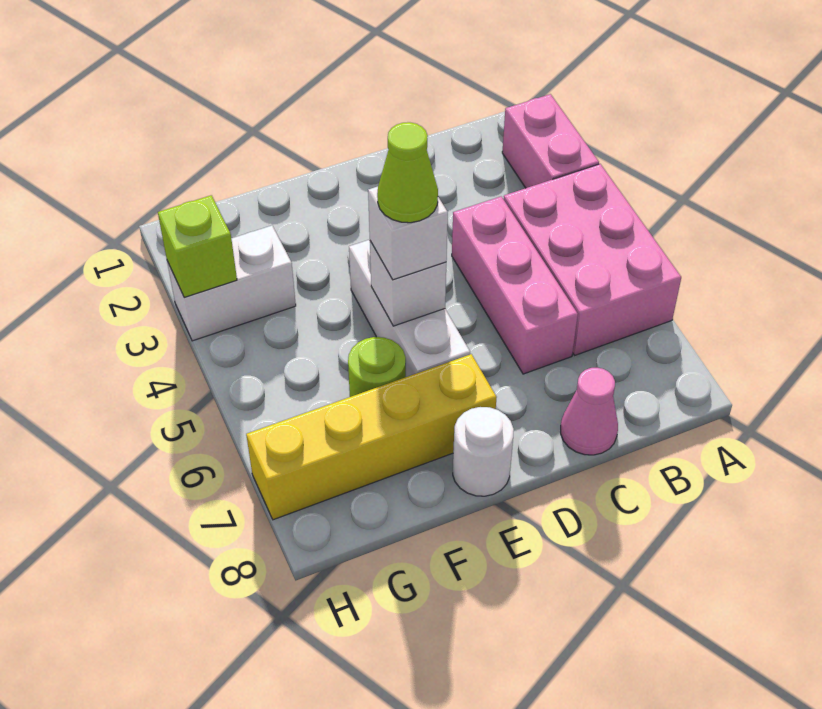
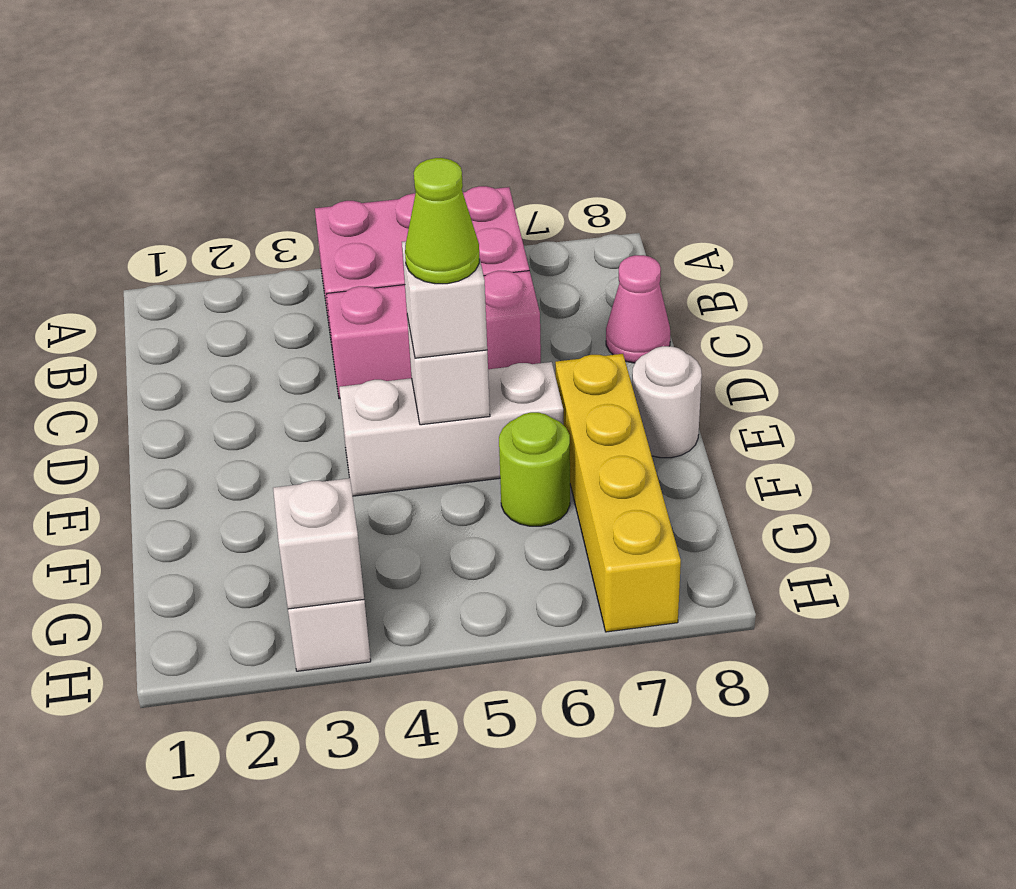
pink 1x2 brick [502,94,599,188] -> none
lime 1x1 brick [158,195,237,297] -> white 1x1 brick [273,478,364,609]

